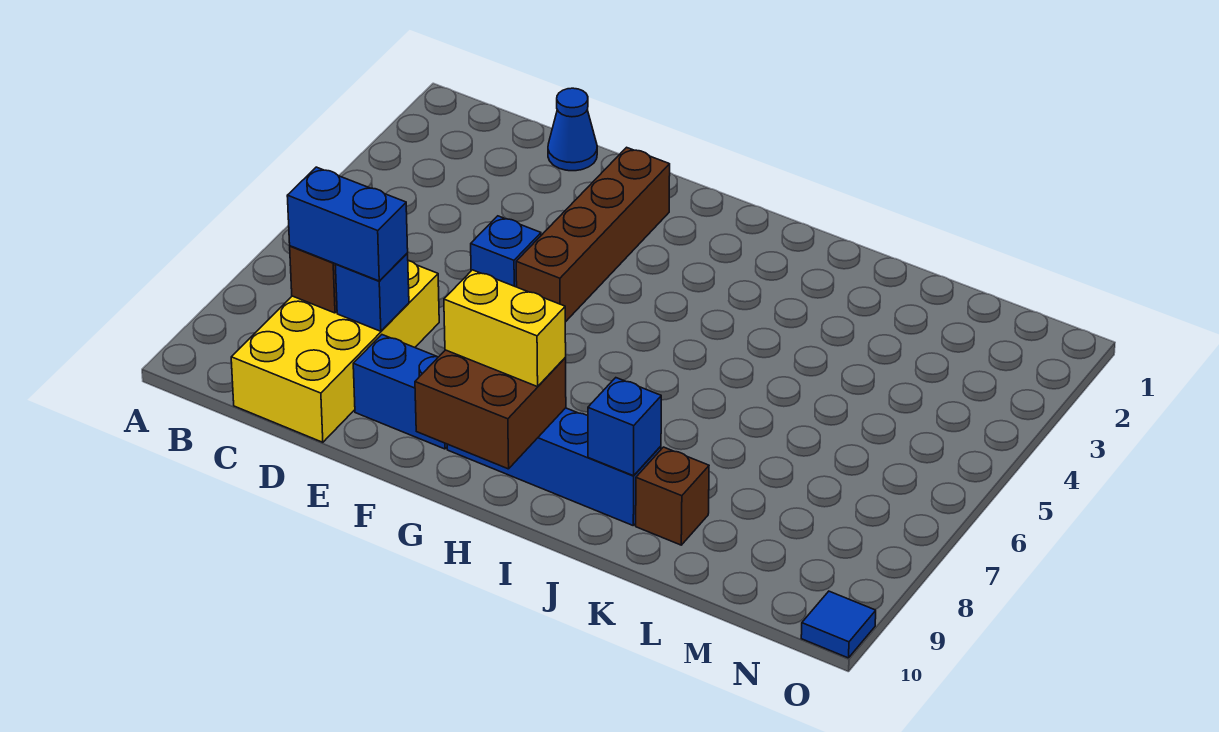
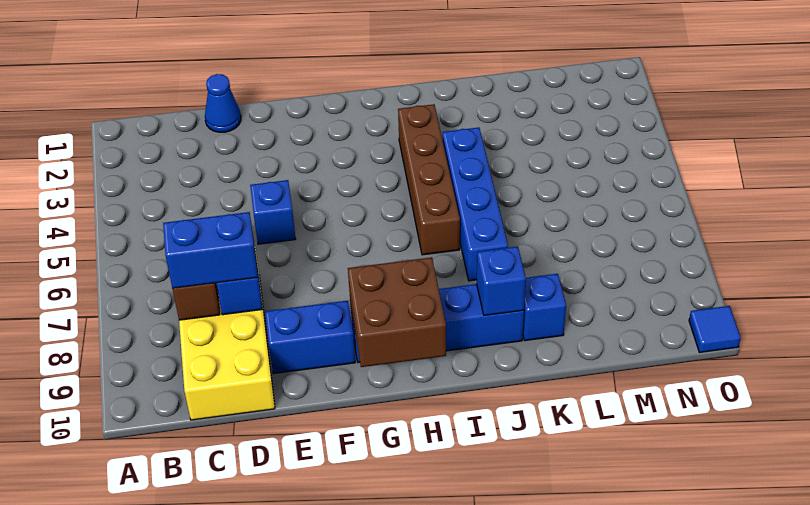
brown 1x4 brick [516,147,670,322] -> brown 1x4 brick moved to [398,104,460,255]
yellow 1x2 brick [444,270,566,387] -> none
none -> blue 1x4 brick [443,127,508,281]
brown 1x1 brick [636,447,709,545] -> blue 1x1 brick [523,274,566,341]

